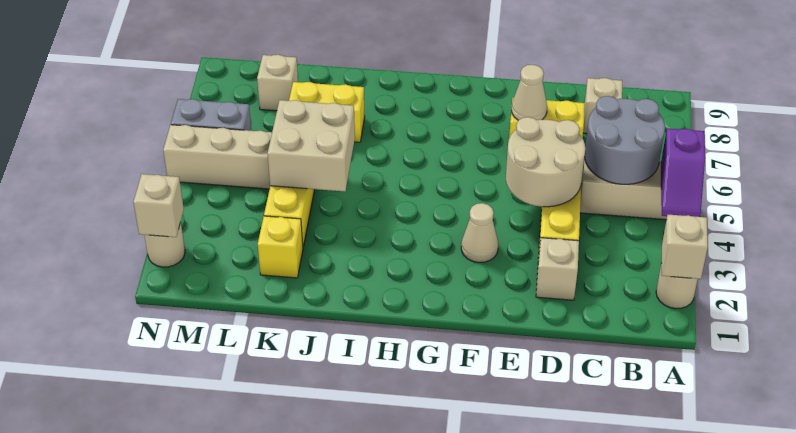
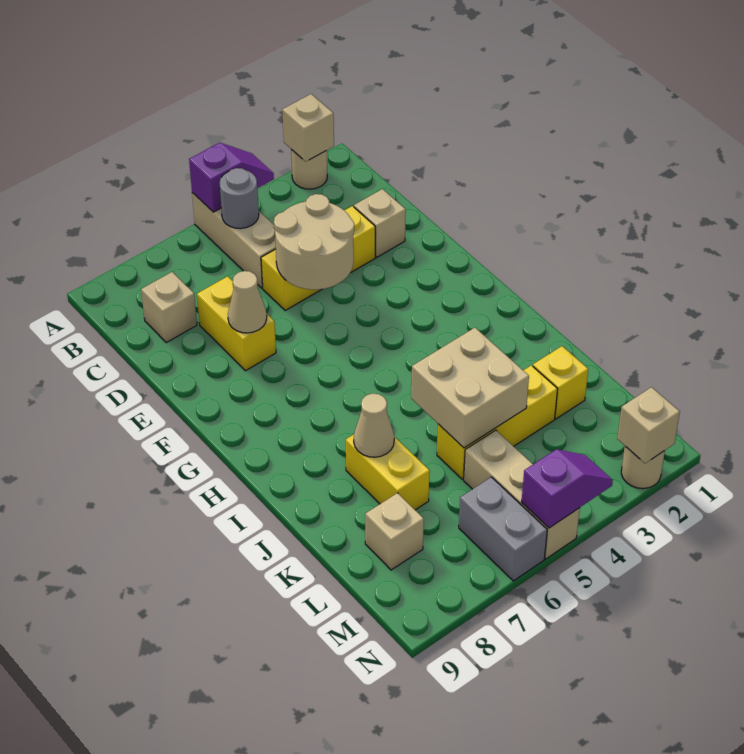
grey 2x2 round brick [585,96,665,184] -> grey 1x1 round brick [220,168,259,229]
tan 1x1 cone [461,203,498,263] -> tan 1x1 cone moved to [354,394,394,457]
none -> purple 1x2 slope [522,449,613,528]

